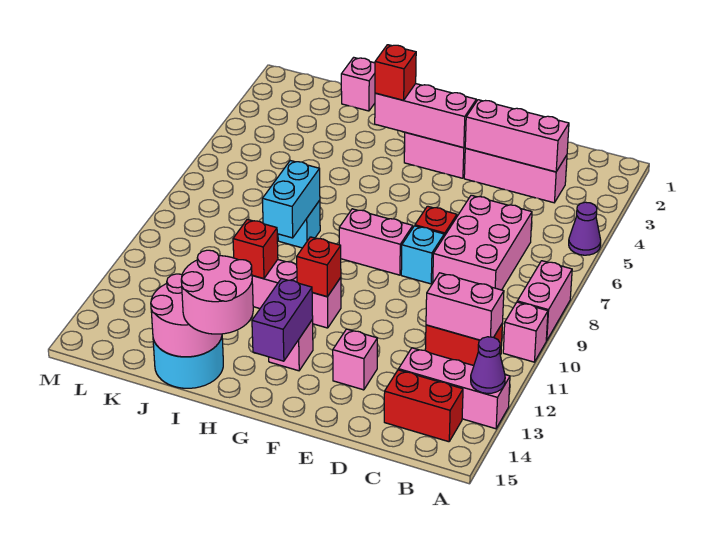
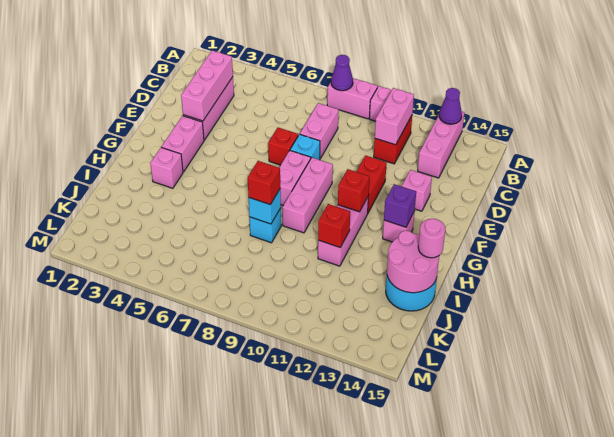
purple 1x1 cone [569,202,601,255] -> purple 1x1 cone moved to [331,55,353,91]
red 1x2 brick [384,370,463,442] -> red 1x2 brick moved to [356,155,387,213]
pink 2x3 brick [433,195,532,290] -> pink 1x2 brick [300,103,338,158]
pink 1x3 brick [375,84,476,148] -> pink 1x3 brick moved to [282,158,333,233]
purple 1x2 brick [252,279,313,361] -> purple 1x1 brick [384,184,416,227]
red 1x1 brick [375,45,416,100] -> red 1x1 brick moved to [248,161,280,205]
pink 2x2 round brick [181,250,253,334] -> pink 1x1 round brick [418,219,445,258]
cyan 1x2 brick [262,161,320,238] -> cyan 1x1 brick [249,189,281,224]
pink 1x1 brick [341,57,375,111] -> pink 1x1 brick moved to [150,147,183,188]

